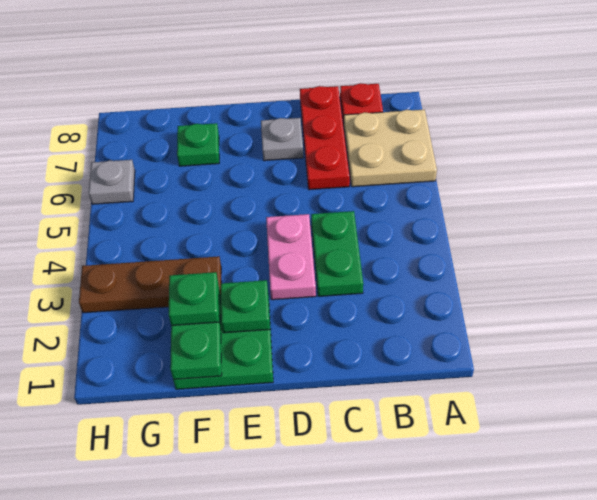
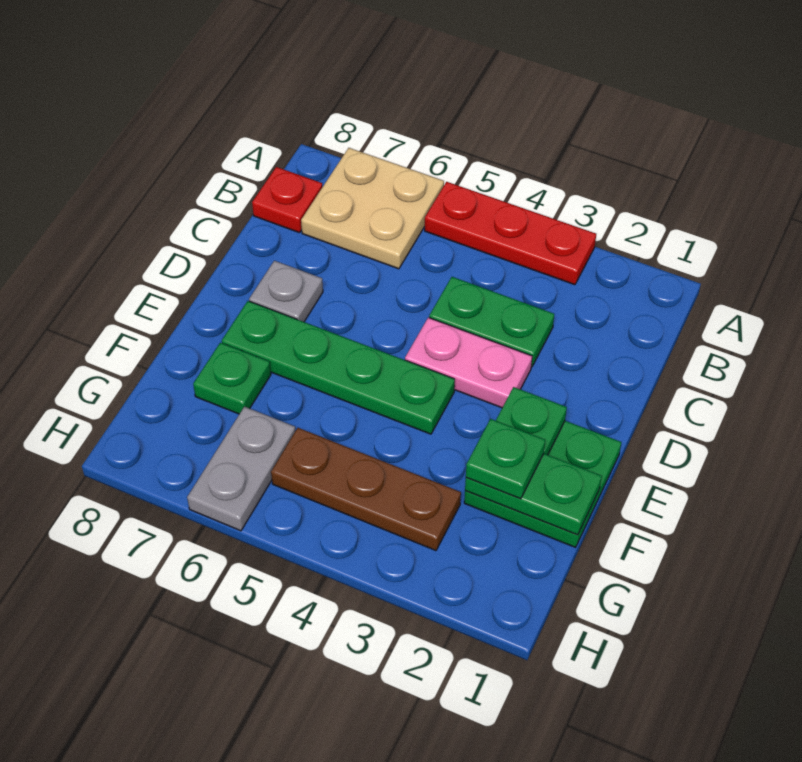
red 1x3 plate [300,86,350,190] -> red 1x3 plate moved to [425,182,596,285]
none -> green 1x4 plate [222,301,455,434]
brown 1x3 plate [79,256,222,313] -> brown 1x3 plate turned to [271,428,461,551]
grey 1x1 plate [89,160,135,204] -> grey 1x2 plate [187,407,295,531]

